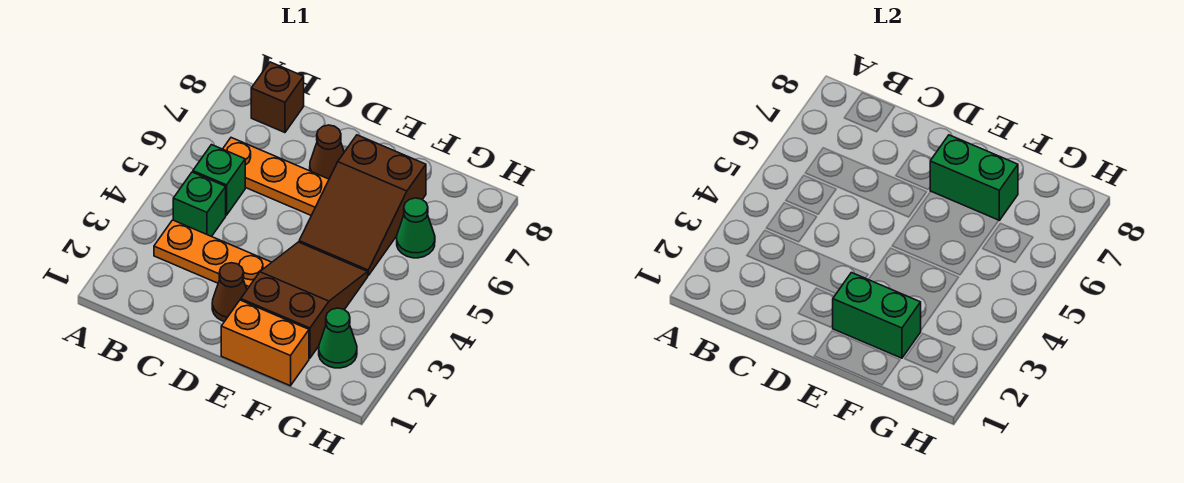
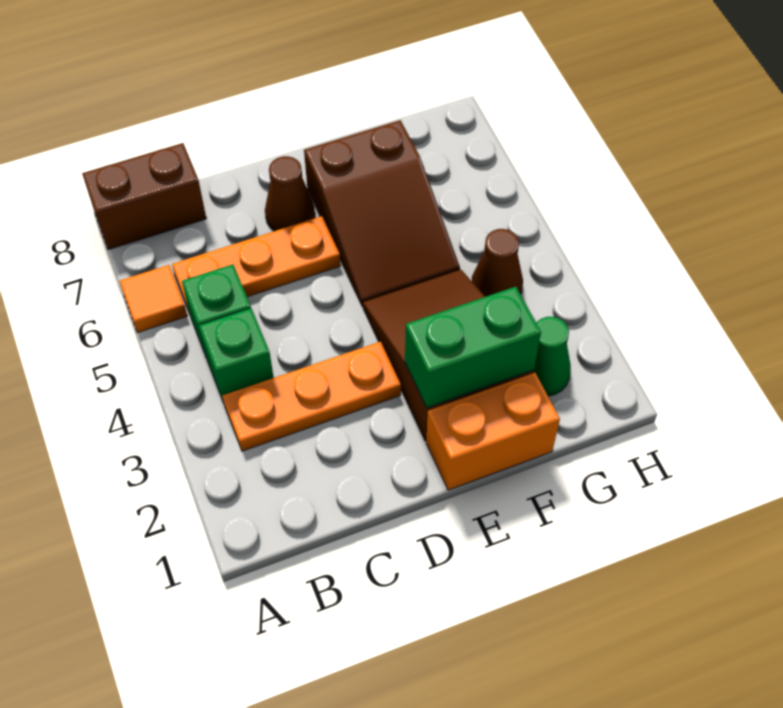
none -> orange 1x1 tile [120,265,187,333]
brown 1x1 brick [251,62,304,133] -> brown 1x2 brick [82,143,206,250]
brown 1x1 cone [212,263,247,322] -> brown 1x1 cone moved to [472,229,523,297]
green 1x2 brick [930,135,1018,220] -> none
green 1x1 cone [397,198,435,258] -> none

